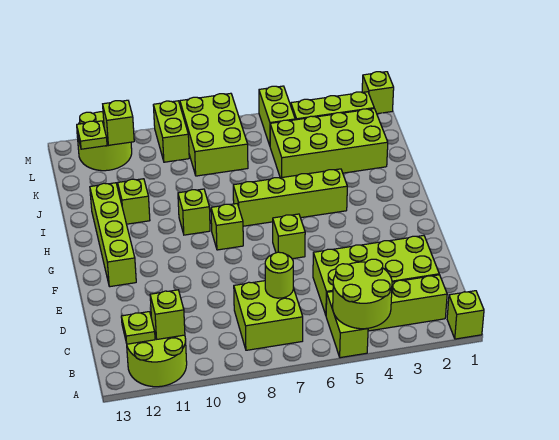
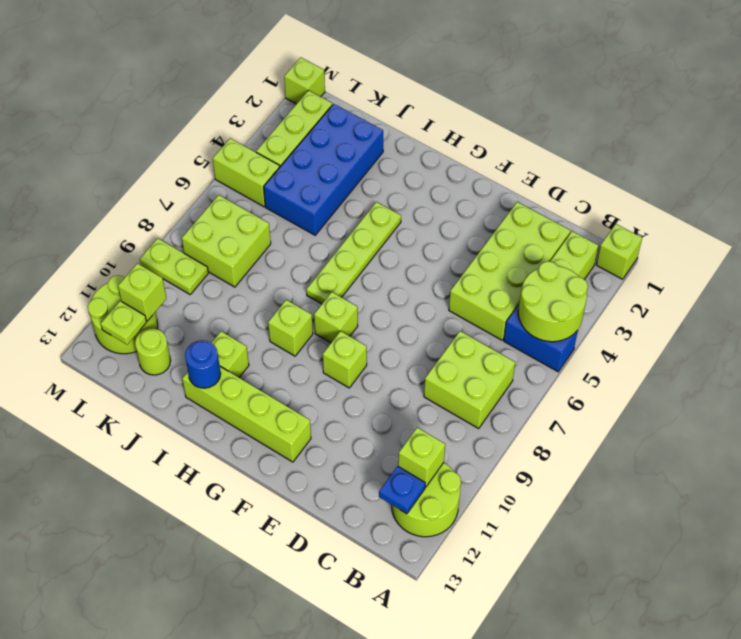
lime 1x2 brick [326,291,368,358] -> blue 1x2 brick [504,305,578,372]
lime 1x1 plate [121,312,155,344] -> blue 1x1 plate [379,466,425,514]
lime 1x1 round brick [265,252,293,298] -> lime 1x1 round brick moved to [135,329,171,375]
lime 1x1 brick [273,214,305,259] -> lime 1x1 brick moved to [323,331,367,388]
lime 1x4 brick [233,169,347,226] -> lime 1x4 plate [306,202,401,304]
none -> blue 1x1 round brick [185,340,221,388]
lime 2x4 brick [270,109,388,178] -> blue 2x4 brick [264,104,383,235]
lime 2x3 brick [180,93,248,176] -> lime 2x2 brick [182,195,271,287]
lime 1x2 brick [153,101,189,162] -> lime 1x2 plate [140,238,208,294]

